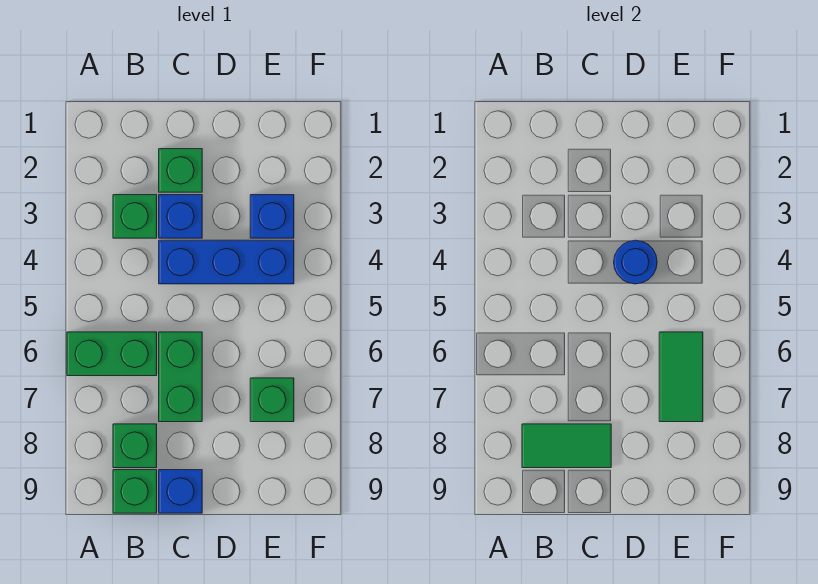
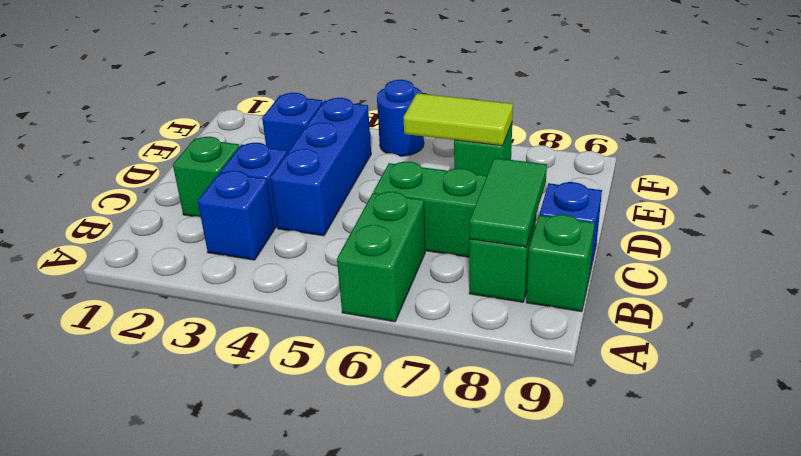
green 1x1 brick [113,195,157,238] -> blue 1x1 brick [198,171,274,260]
blue 1x1 round brick [614,240,657,284] -> blue 1x1 round brick moved to [377,80,424,156]
green 1x2 tile [659,332,703,422] -> lime 1x2 tile [404,93,513,146]

